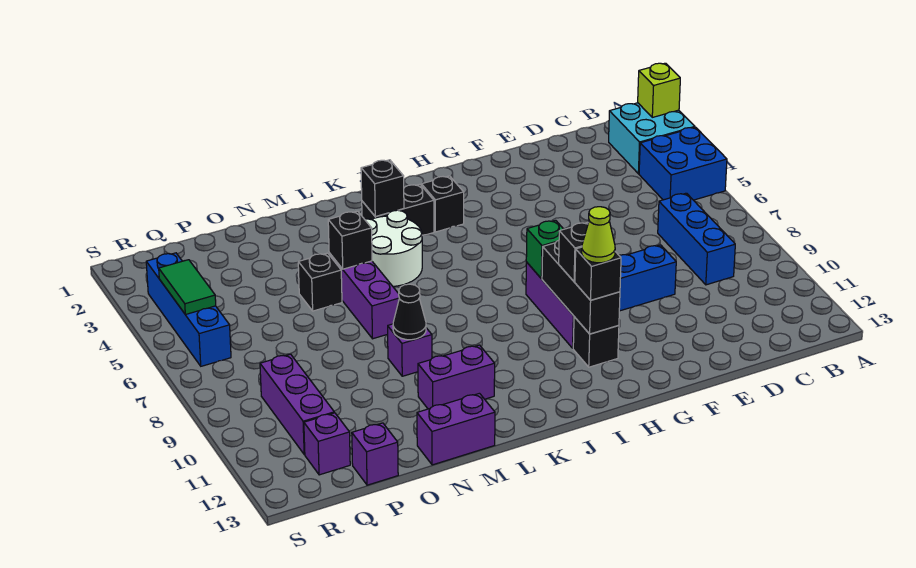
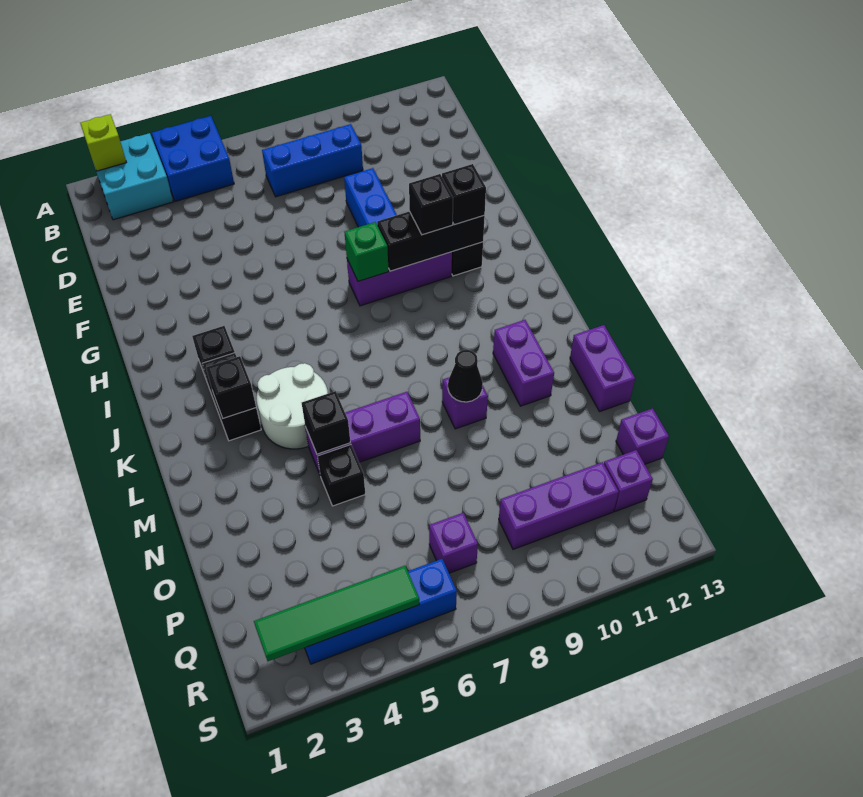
lime 1x1 cone [582,207,615,263] -> none
none -> purple 1x1 brick [429,513,478,573]
green 1x2 tile [159,260,216,315] -> green 1x4 tile [254,566,420,661]

